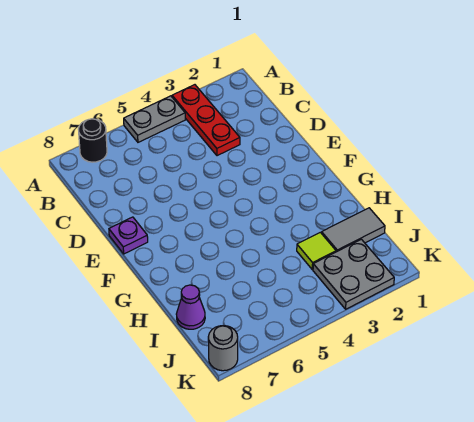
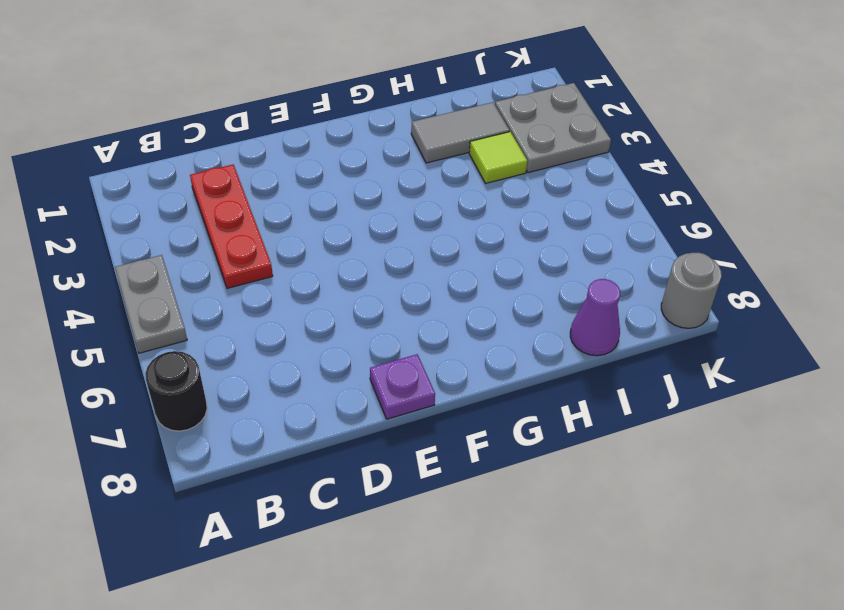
red 1x3 plate [172,85,240,156] -> red 1x3 plate turned to [190,165,273,288]
grey 1x2 tile [322,208,385,252] -> grey 1x2 tile turned to [411,102,509,163]

